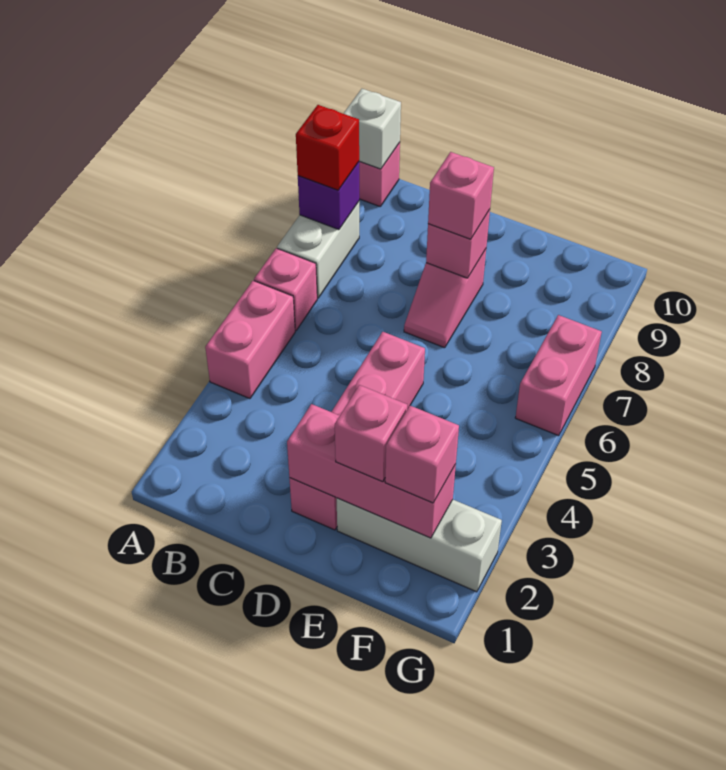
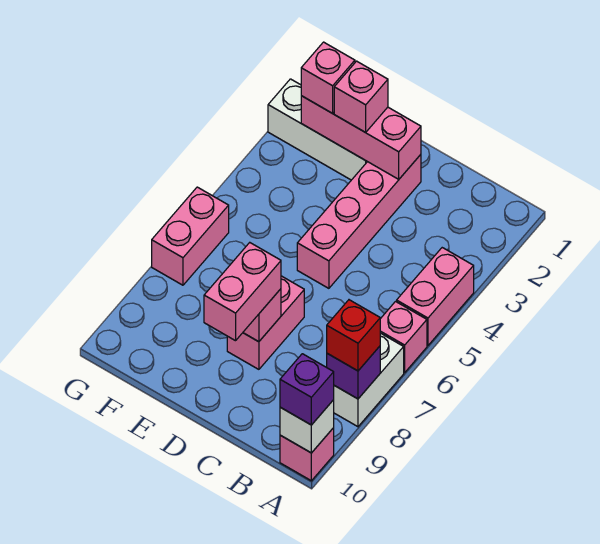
none -> purple 1x1 brick [280,354,334,425]
pink 1x2 slope [404,249,486,348] -> pink 1x2 brick [227,276,304,369]
pink 1x1 brick [428,152,494,239] -> pink 1x2 brick [204,243,281,341]

